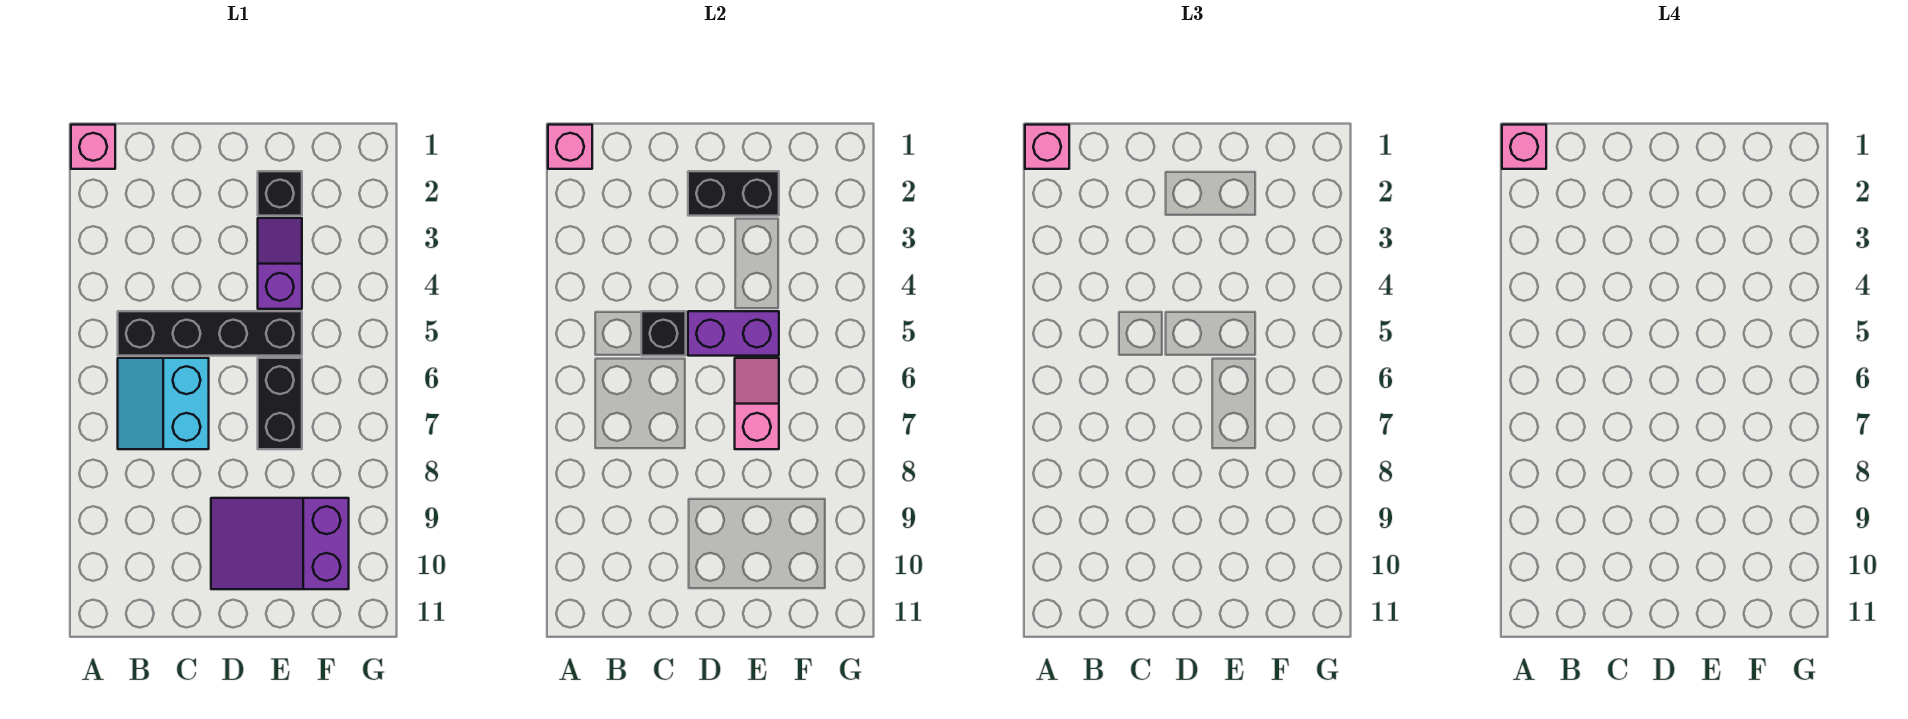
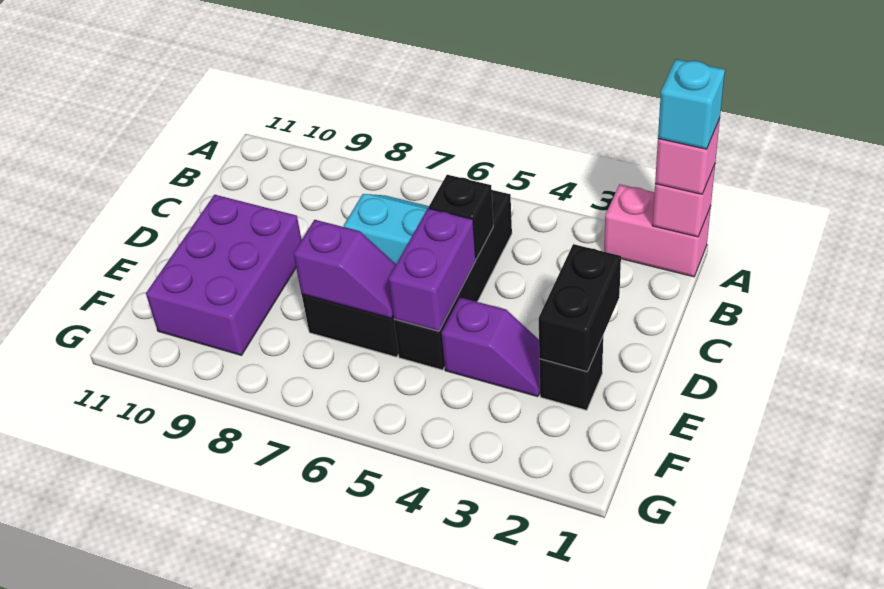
pink 1x1 brick [71,125,115,169] -> pink 1x2 brick [604,184,711,277]
pink 1x1 brick [1502,125,1546,169] -> cyan 1x1 brick [658,59,725,149]
purple 2x3 slope [211,498,349,589] -> purple 2x3 brick [146,195,302,355]
pink 1x2 slope [735,358,779,449] -> purple 1x2 slope [293,220,396,318]

